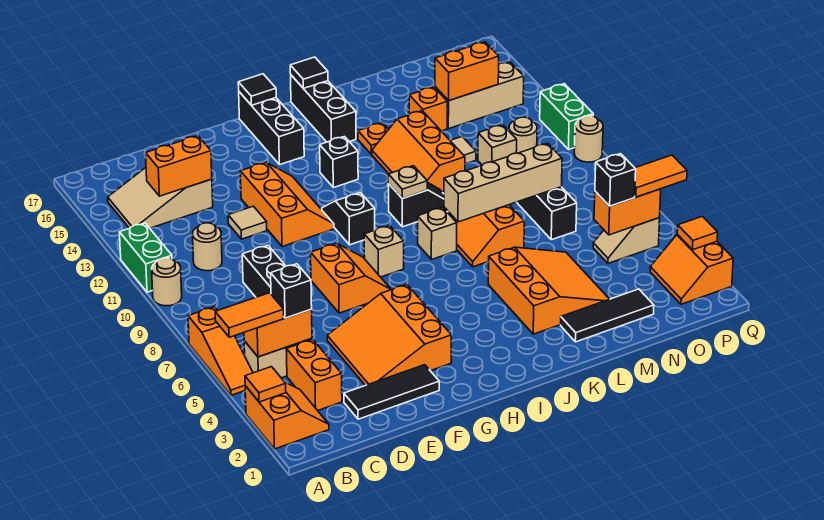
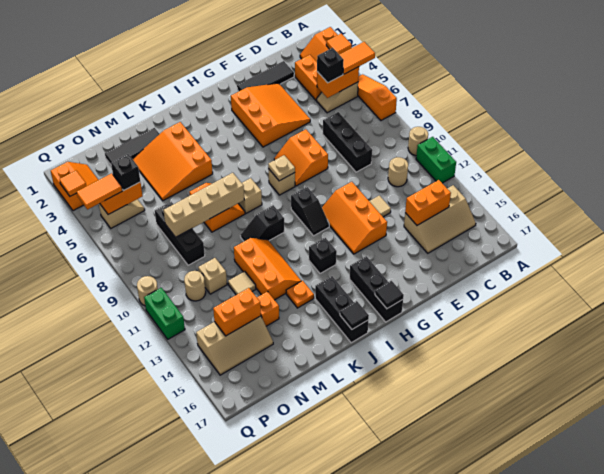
tan 2x3 slope [108,168,213,228] -> tan 2x3 slope turned to [404,185,476,253]
tan 1x1 plate [388,166,427,198] -> tan 1x1 plate moved to [268,155,295,181]

